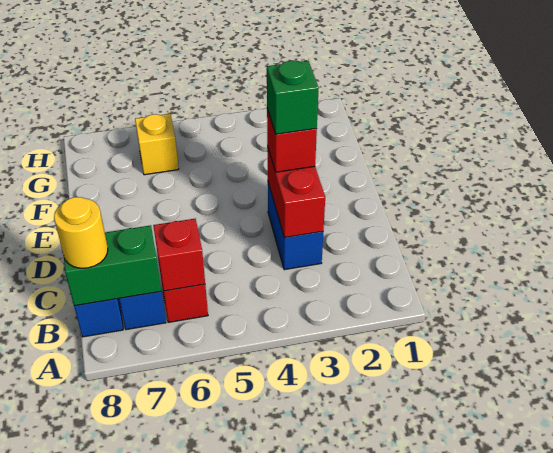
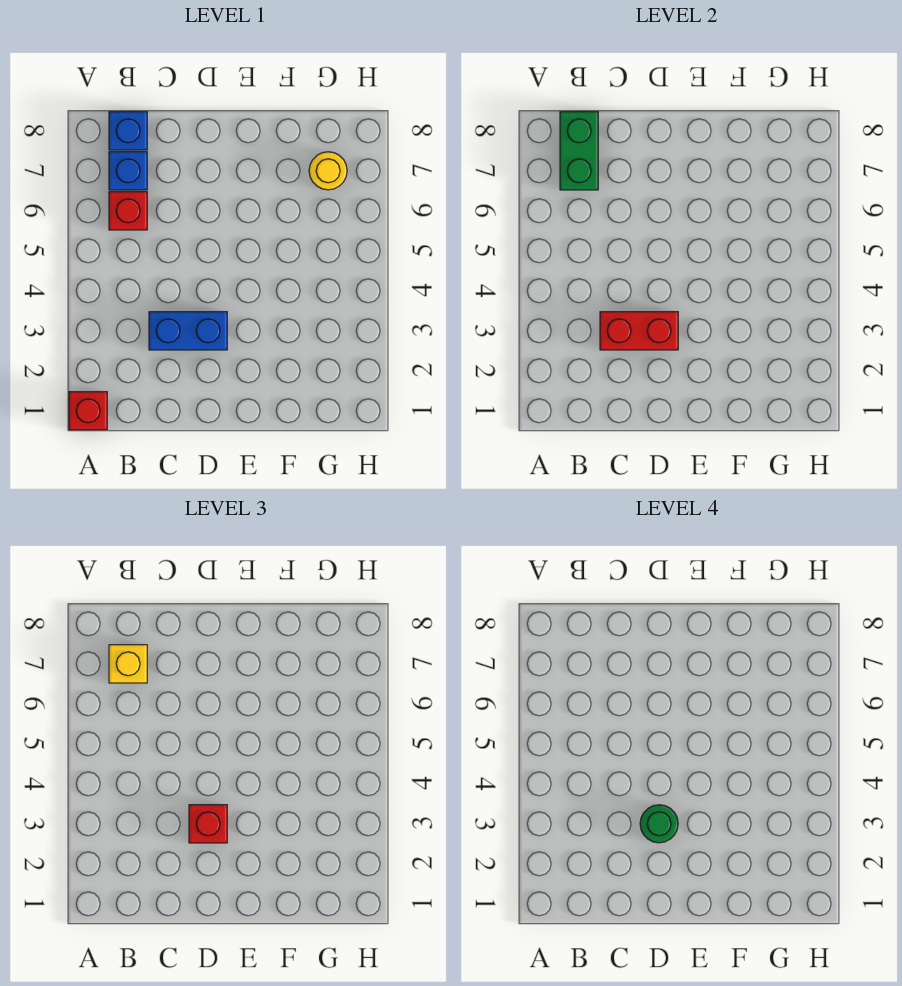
red 1x1 brick [153,219,205,291] -> red 1x1 brick moved to [69,392,107,430]
yellow 1x1 round brick [54,197,108,268] -> yellow 1x1 round brick moved to [309,152,347,190]
green 1x1 brick [267,61,319,134] -> green 1x1 round brick [640,805,678,843]
yellow 1x1 brick [135,114,179,175] -> yellow 1x1 brick moved to [109,645,147,683]

